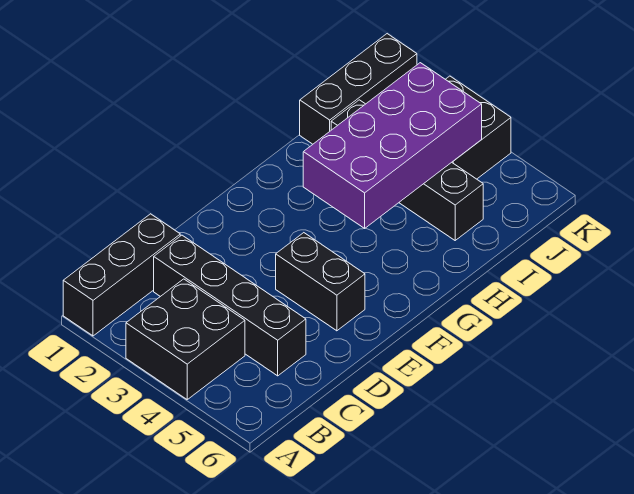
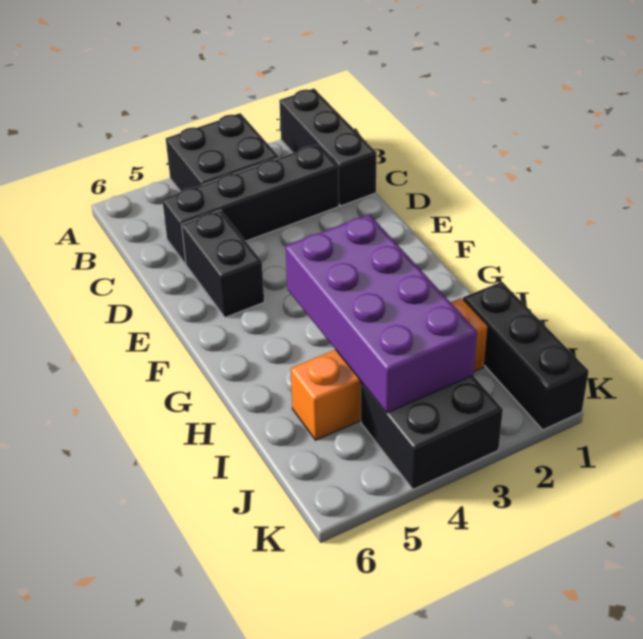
black 1x2 brick [276,233,365,331] -> black 1x2 brick turned to [182,210,264,318]
black 1x4 brick [331,100,483,240] -> orange 1x4 brick [291,298,487,440]

